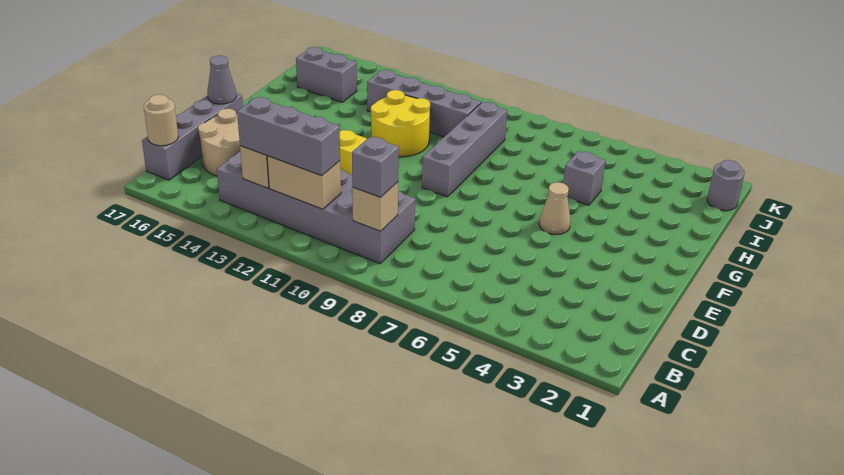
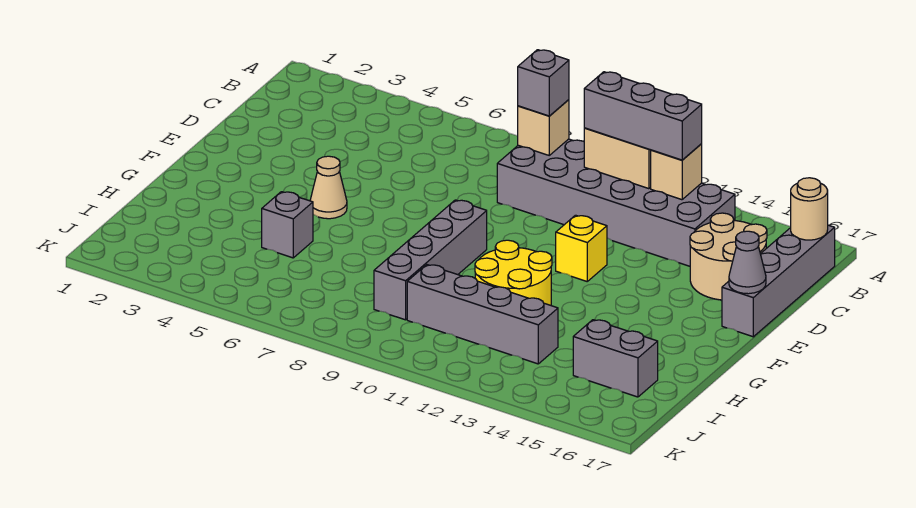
grey 1x1 round brick [707,160,744,211] -> none

